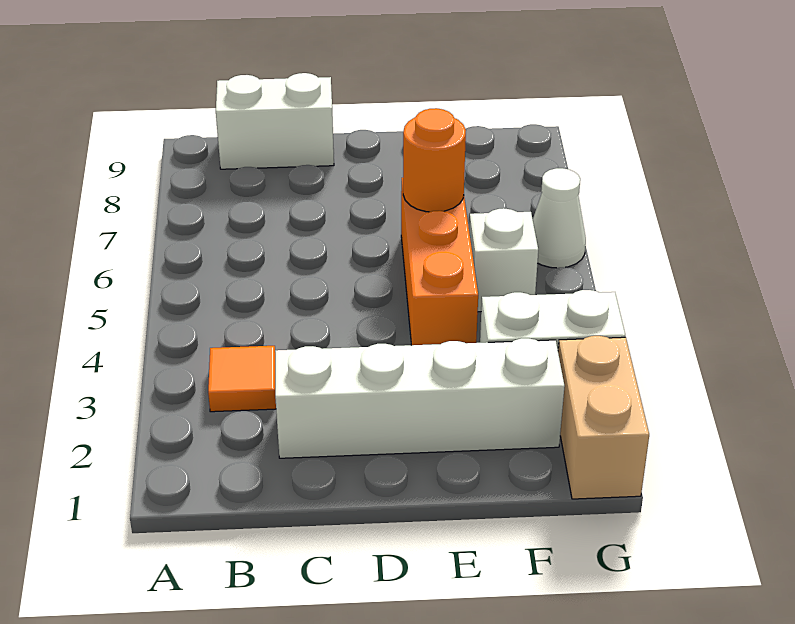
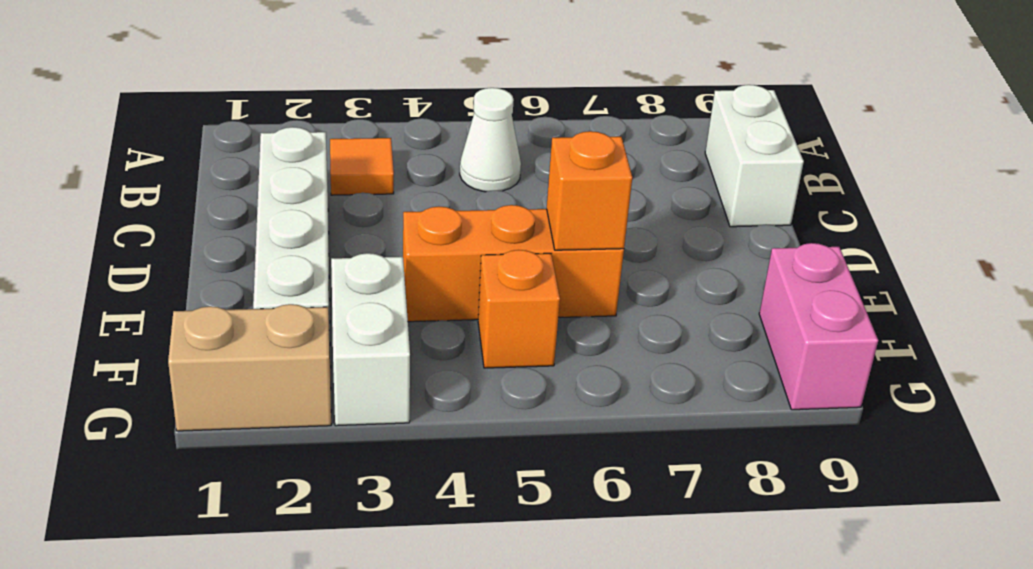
orange 1x1 round brick [403,108,466,212] -> orange 1x1 brick [547,131,632,250]
white 1x1 brick [469,209,538,312] -> orange 1x1 brick [478,250,560,368]
none -> pink 1x2 brick [759,243,878,410]
white 1x1 cone [533,168,586,268] -> white 1x1 cone moved to [460,88,521,192]

